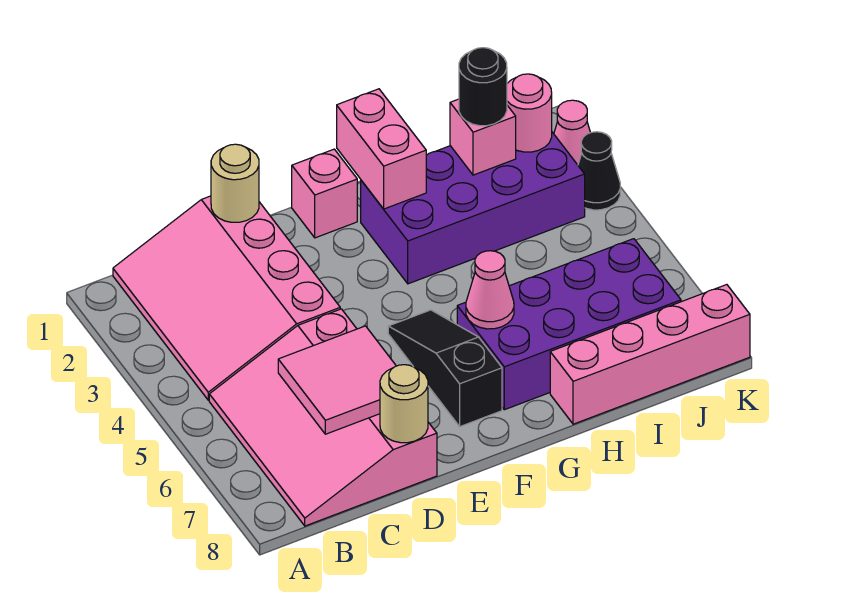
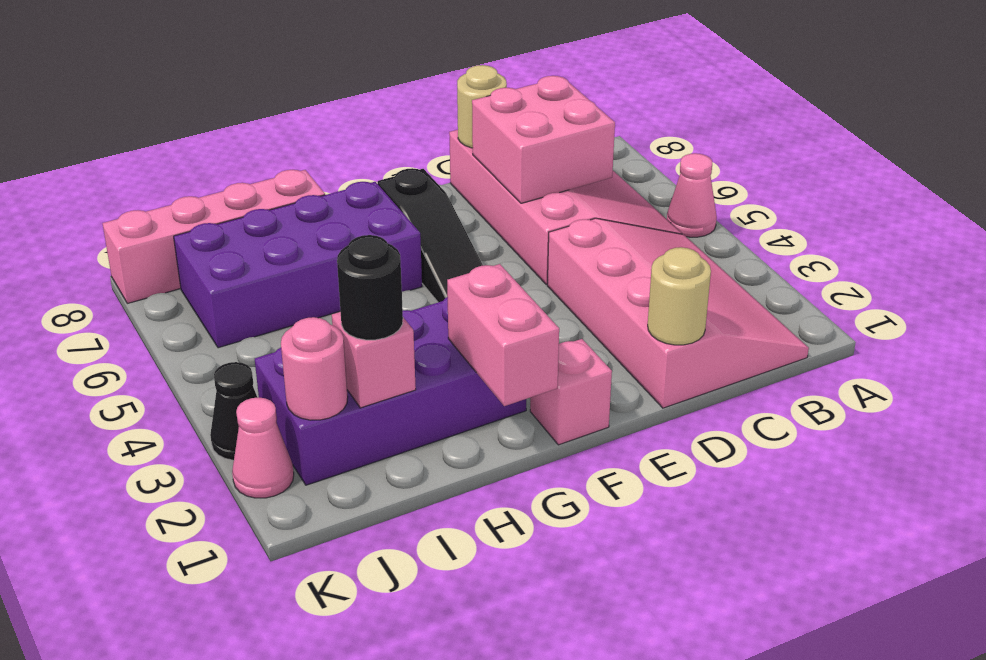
pink 2x2 tile [278,326,396,434] -> pink 2x2 brick [472,76,615,203]
pink 1x1 cone [466,251,514,329] -> pink 1x1 cone moved to [667,153,717,237]

